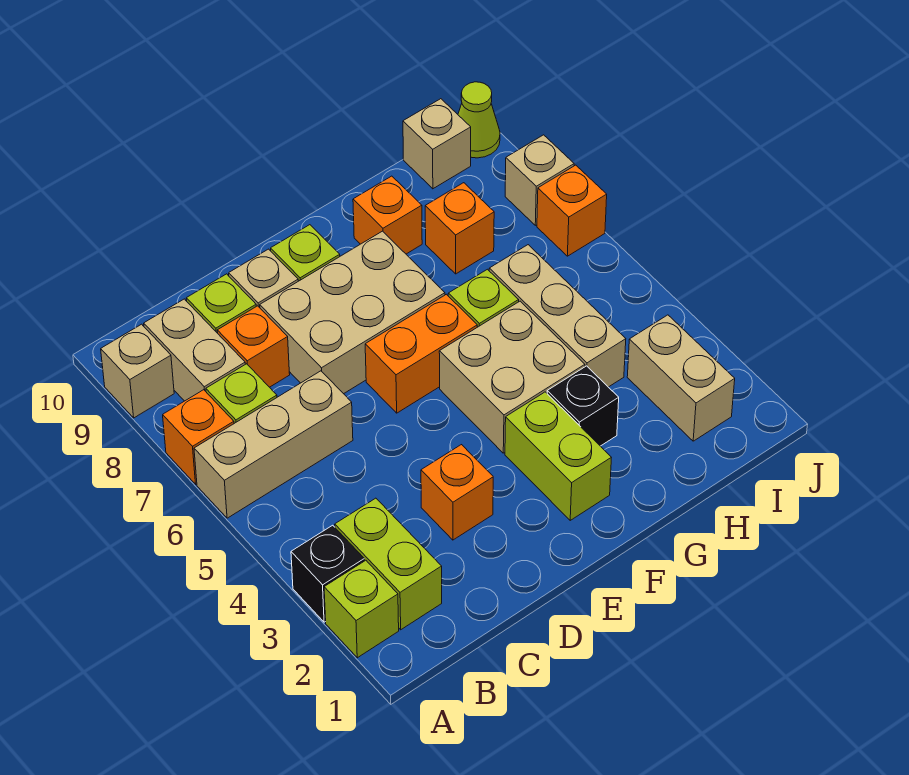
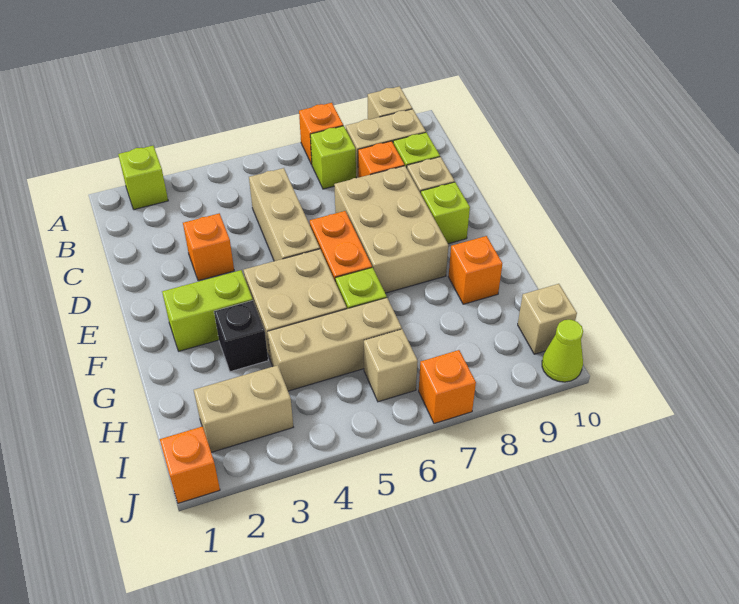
black 1x1 brick [291,525,364,622] -> none
tan 1x3 brick [194,371,353,518] -> tan 1x3 brick moved to [249,168,320,261]
lime 1x2 brick [335,498,442,630] -> none
orange 1x1 brick [425,183,494,274] -> orange 1x1 brick moved to [160,426,220,503]
tan 1x1 brick [505,135,574,225] -> tan 1x1 brick moved to [364,329,418,402]

